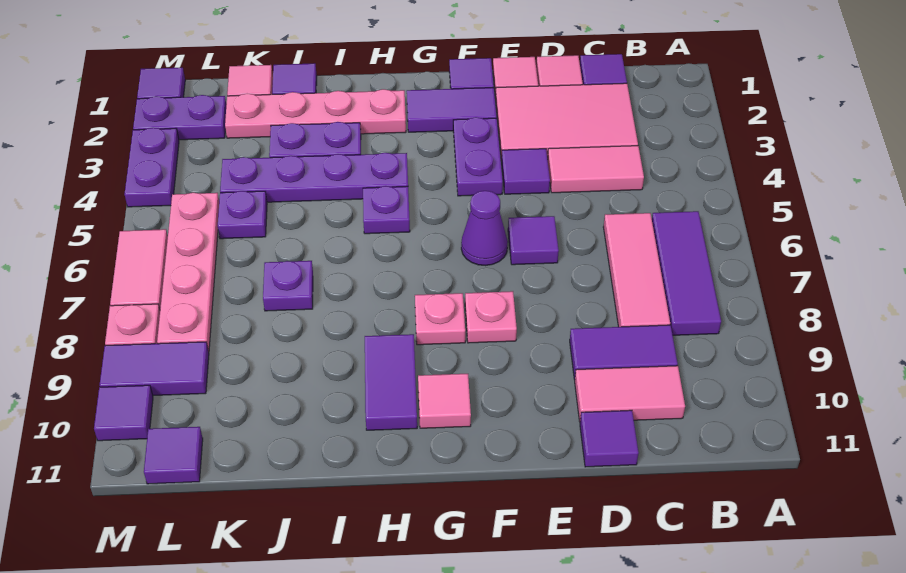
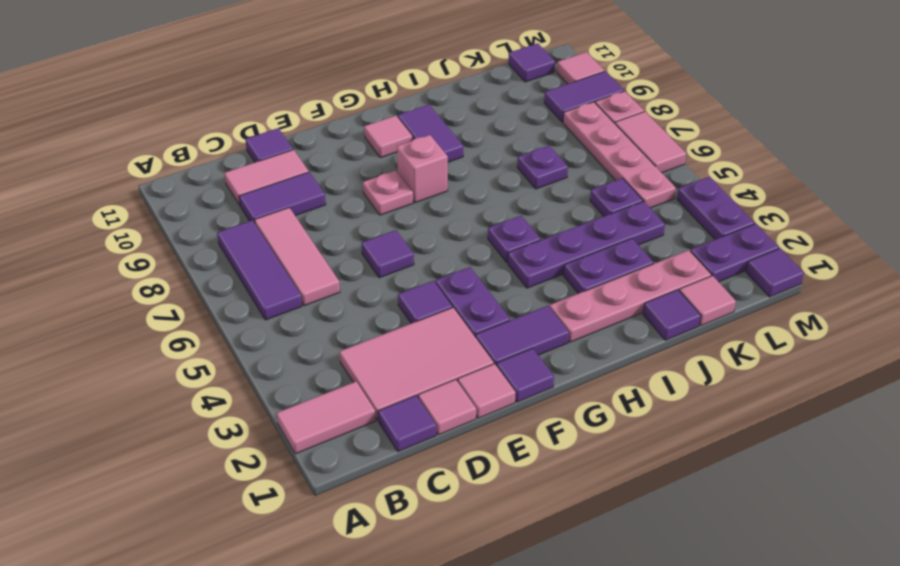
pink 1x2 tile [547,146,644,193] -> pink 1x2 tile moved to [277,382,376,454]
purple 1x1 cone [461,191,508,266] -> none
pink 1x1 plate [415,293,465,345] -> pink 1x1 brick [397,135,448,203]
purple 1x1 tile [94,385,153,441] -> pink 1x1 tile [557,52,604,84]

